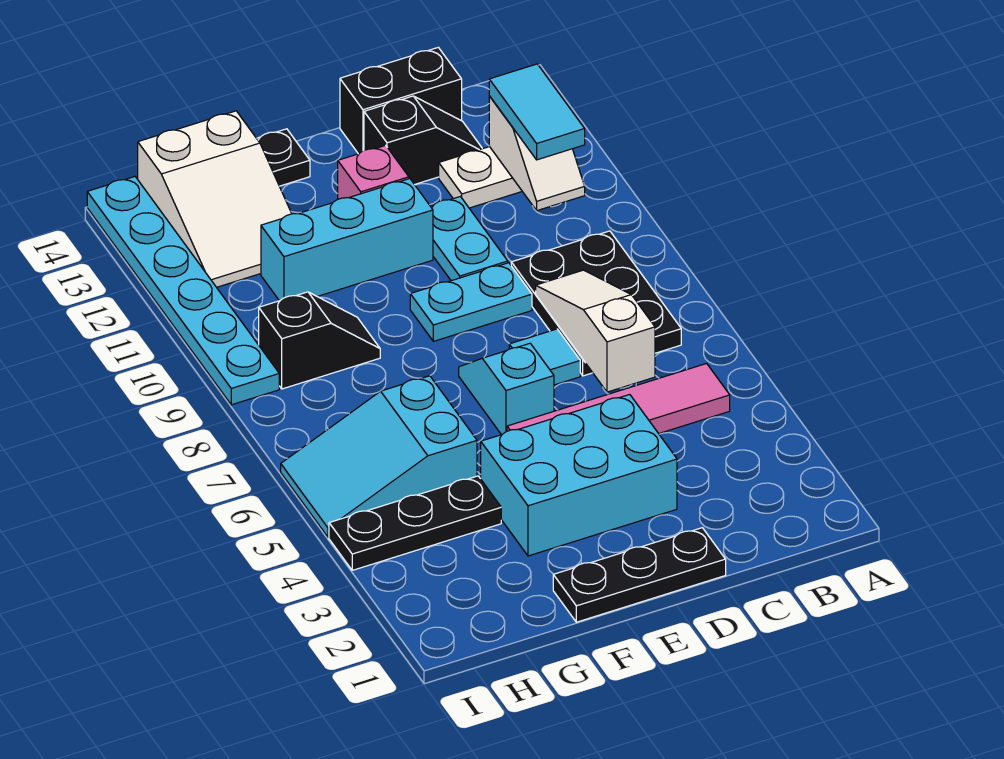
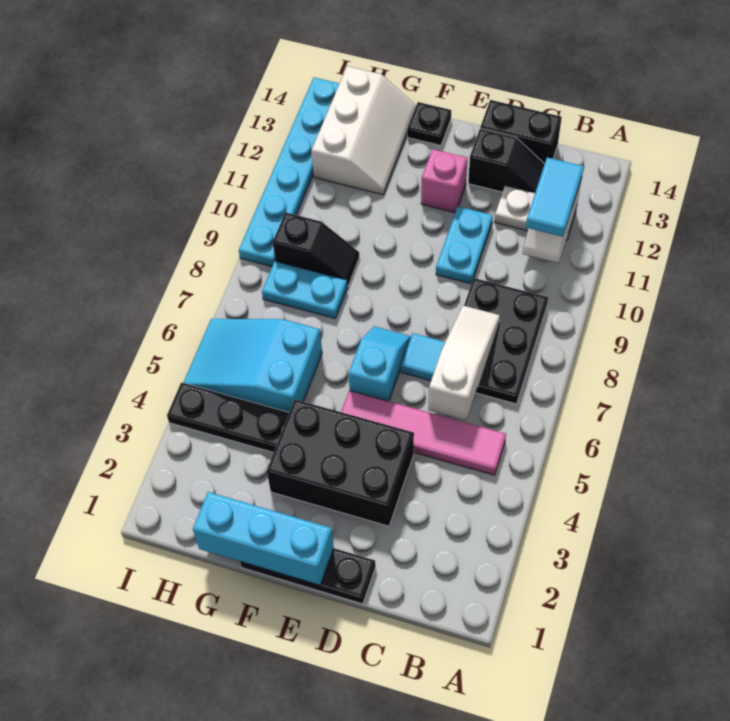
cyan 2x3 brick [481,395,677,556] -> black 2x3 brick [267,400,414,526]
cyan 1x2 plate [410,263,532,341] -> cyan 1x2 plate moved to [262,261,347,318]
cyan 1x3 brick [261,179,433,301] -> cyan 1x3 brick moved to [193,492,334,585]
white 2x3 slope [138,111,292,287] -> white 2x3 slope turned to [311,66,416,195]

